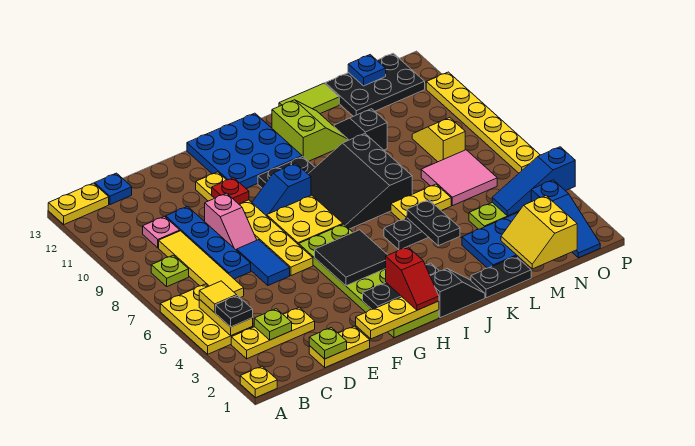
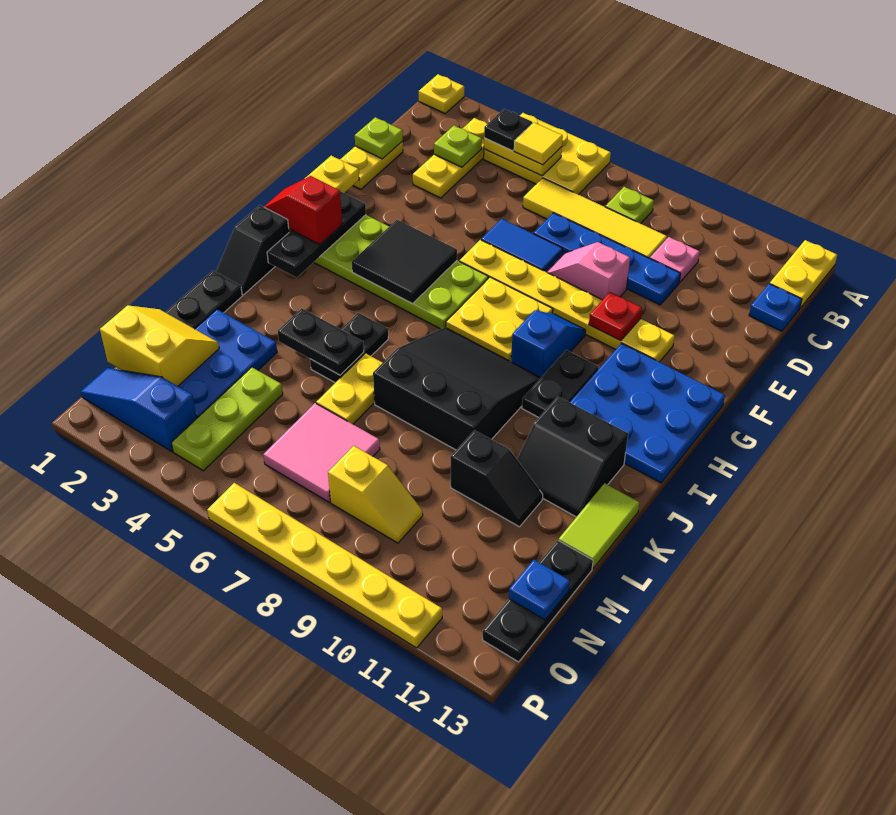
lime 2x2 slope [272,100,348,161] -> black 2x2 slope [517,396,628,517]
black 2x3 plate [325,53,425,116] -> black 1x3 plate [483,540,593,662]
blue 1x3 slope [492,147,575,216] -> none

